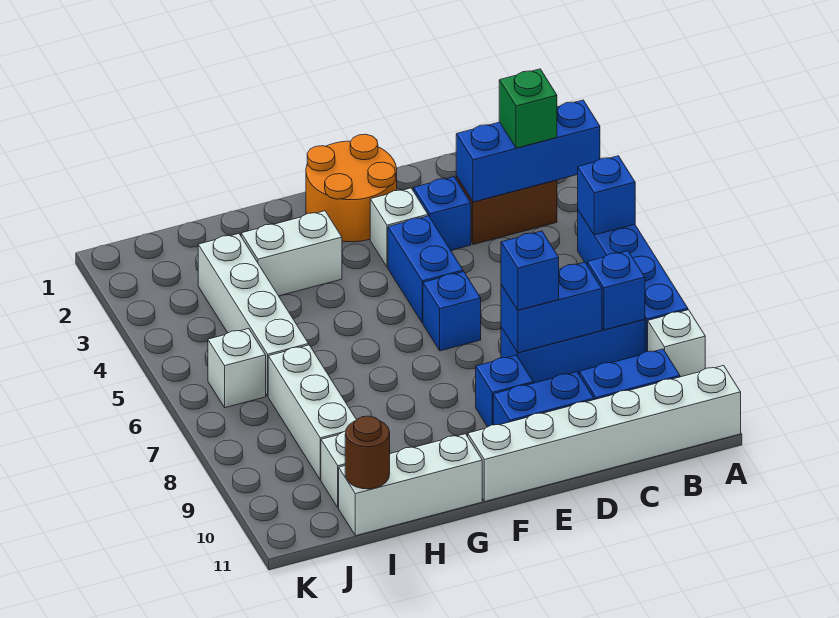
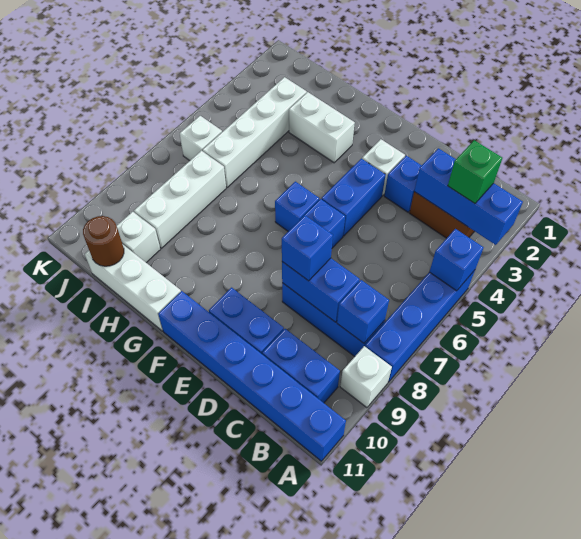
white 1x6 brick [468,366,741,502] -> blue 1x6 brick [158,291,346,461]
orange 2x2 round brick [306,134,397,242] -> none
blue 1x1 brick [476,355,533,427] -> blue 1x1 brick moved to [275,182,319,231]

